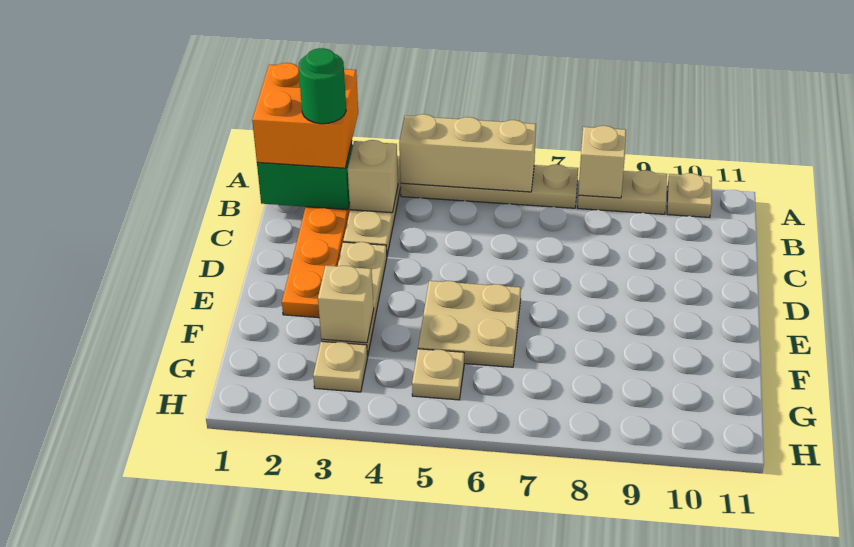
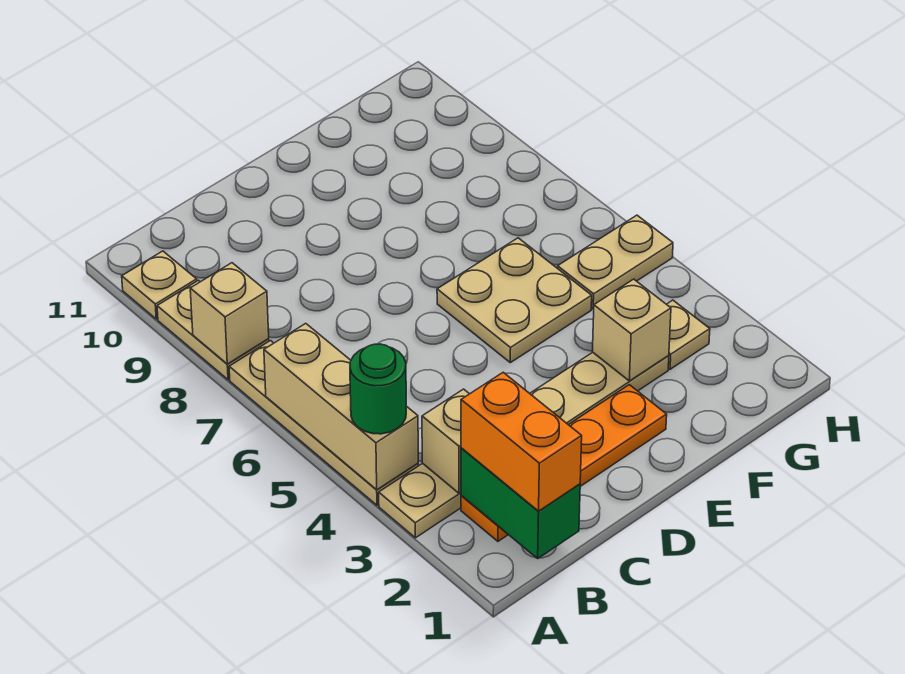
orange 2x2 brick [252,63,358,168] -> orange 1x2 brick [461,372,582,511]
green 1x1 round brick [299,48,346,124] -> green 1x1 round brick moved to [350,344,406,434]
tan 1x1 plate [412,349,464,400] -> tan 1x2 plate [558,215,673,309]

